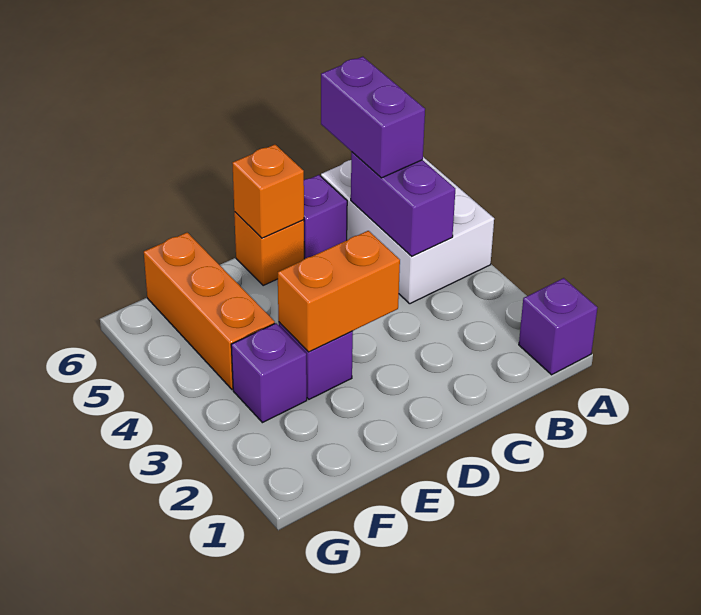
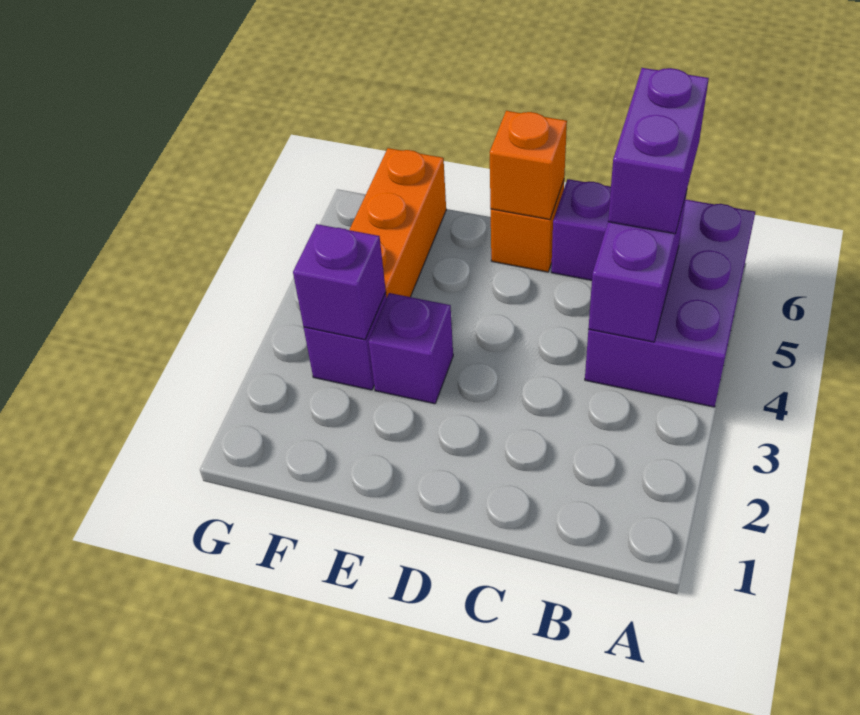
purple 1x1 brick [519,278,597,375] -> purple 1x1 brick moved to [293,224,386,340]
white 2x3 brick [321,157,494,304] -> purple 2x3 brick [585,200,755,407]
orange 1x2 brick [278,231,400,352] -> none

